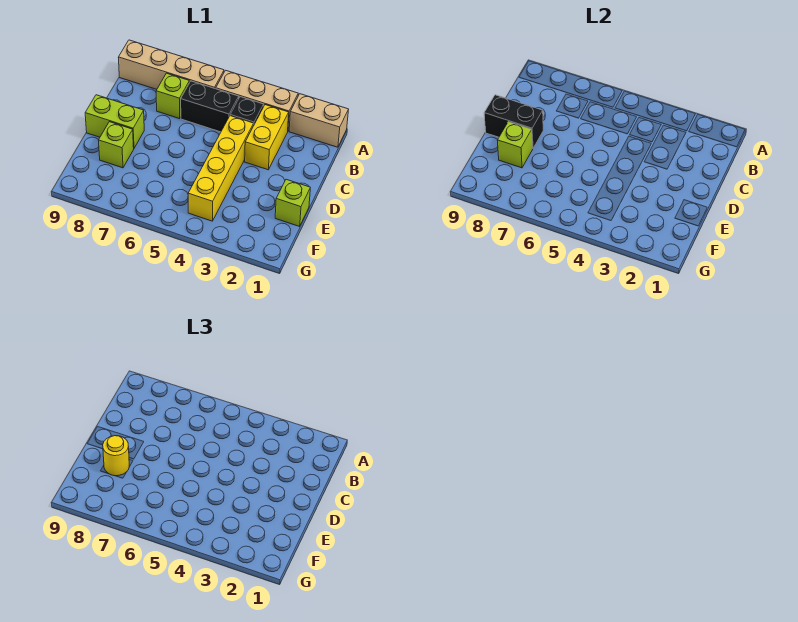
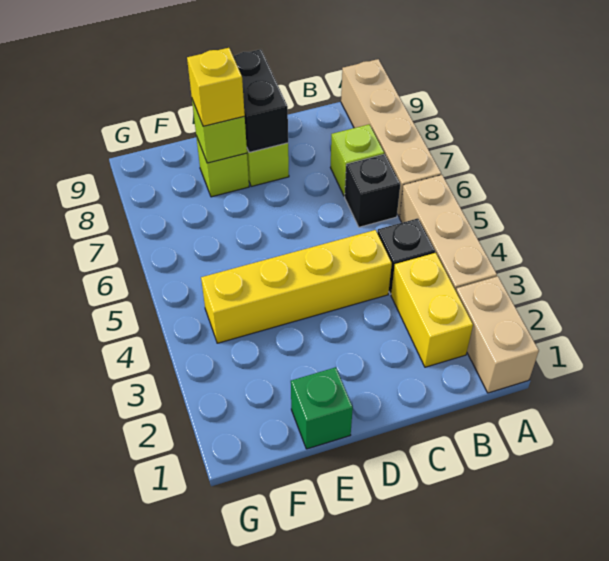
yellow 1x2 brick [245,105,289,170] -> yellow 1x2 brick turned to [391,253,473,367]
black 1x2 brick [181,81,239,132] -> black 1x1 brick [345,154,400,227]
lime 1x1 brick [275,179,310,226] -> green 1x1 brick [291,367,353,449]
yellow 1x1 round brick [103,436,129,476] -> yellow 1x1 brick [187,48,245,126]

